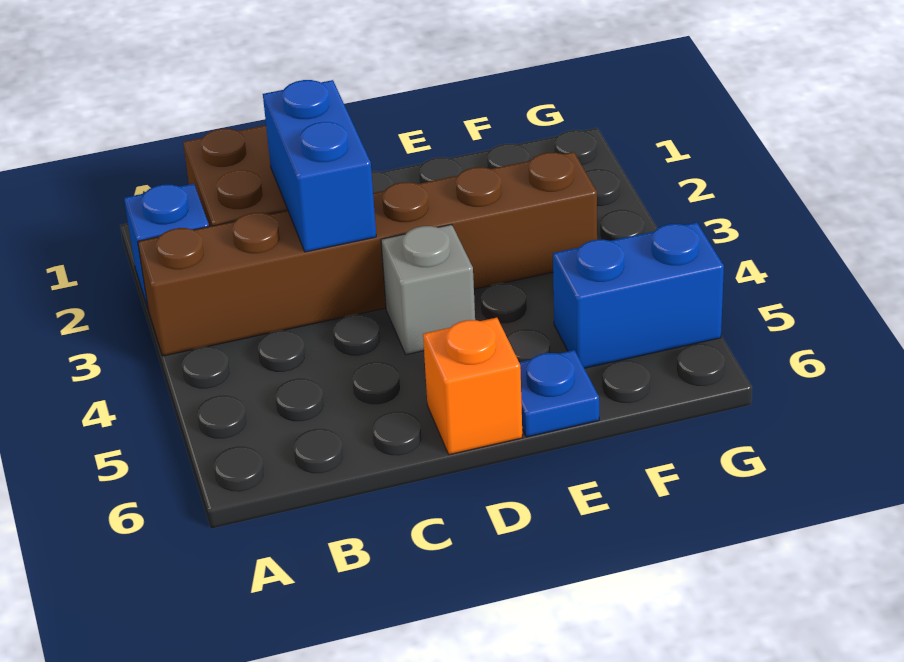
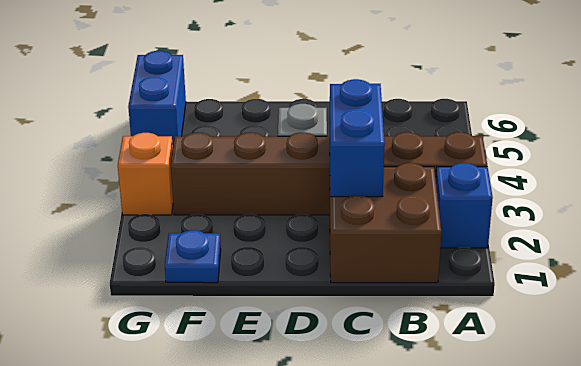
orange 1x1 brick [423,318,522,455] -> orange 1x1 brick moved to [118,133,173,215]
blue 1x1 plate [519,350,599,437] -> blue 1x1 plate moved to [165,230,221,283]
blue 1x2 brick [553,222,724,368] -> blue 1x2 brick turned to [128,51,186,145]

